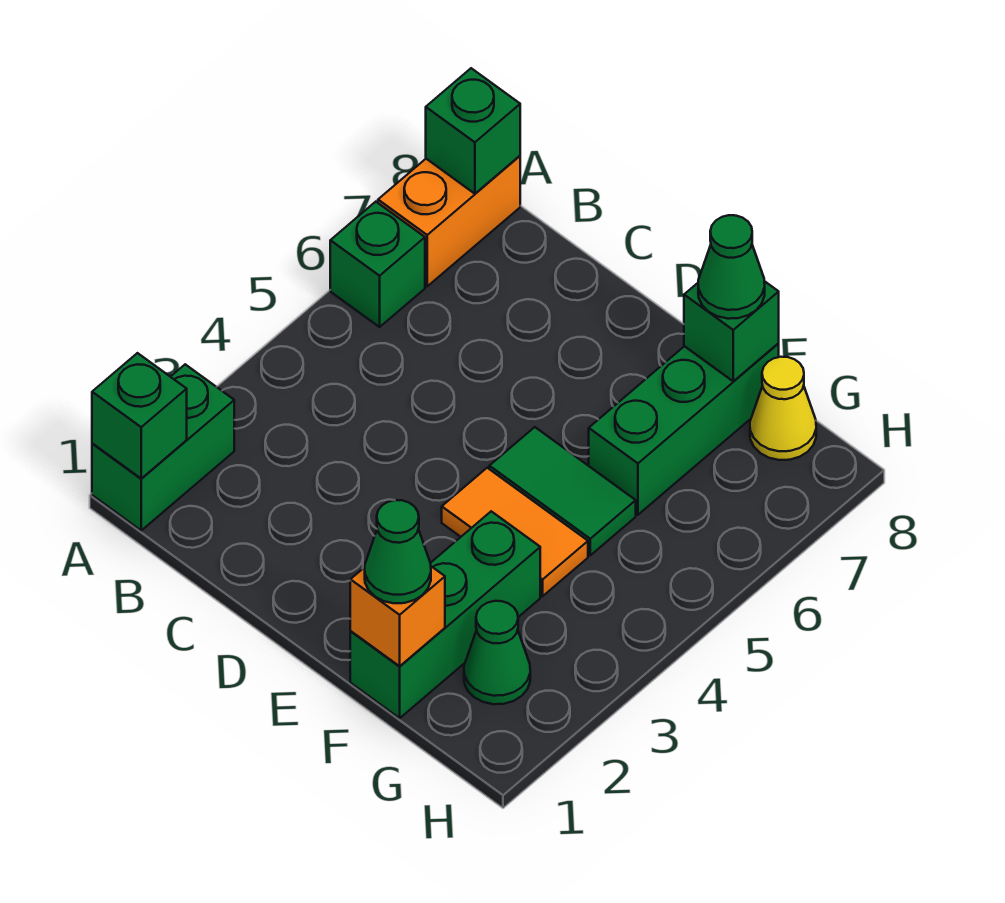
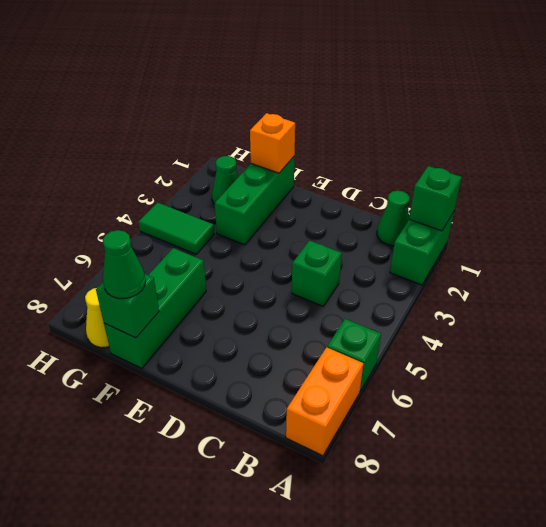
green 1x1 brick [426,68,520,194] -> green 1x1 brick moved to [292,241,342,306]
orange 1x2 tile [442,468,588,596] -> none
green 1x2 tile [489,427,636,555] -> green 1x2 tile moved to [139,203,214,254]
green 1x1 cone [365,500,431,603] -> green 1x1 cone moved to [377,191,410,246]

